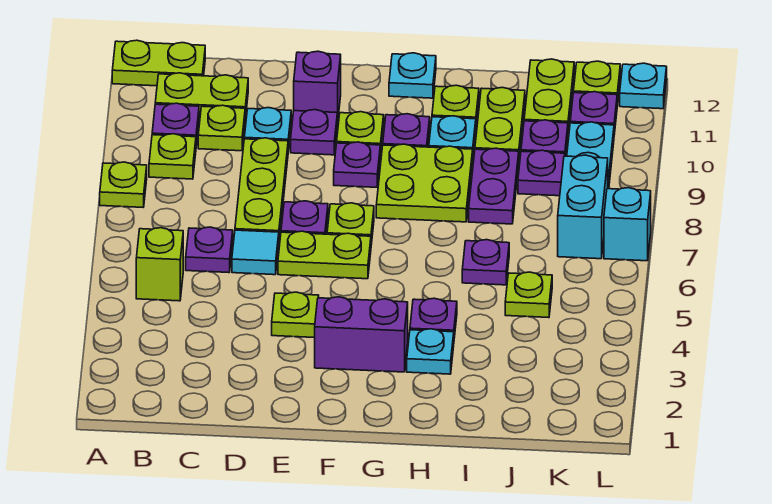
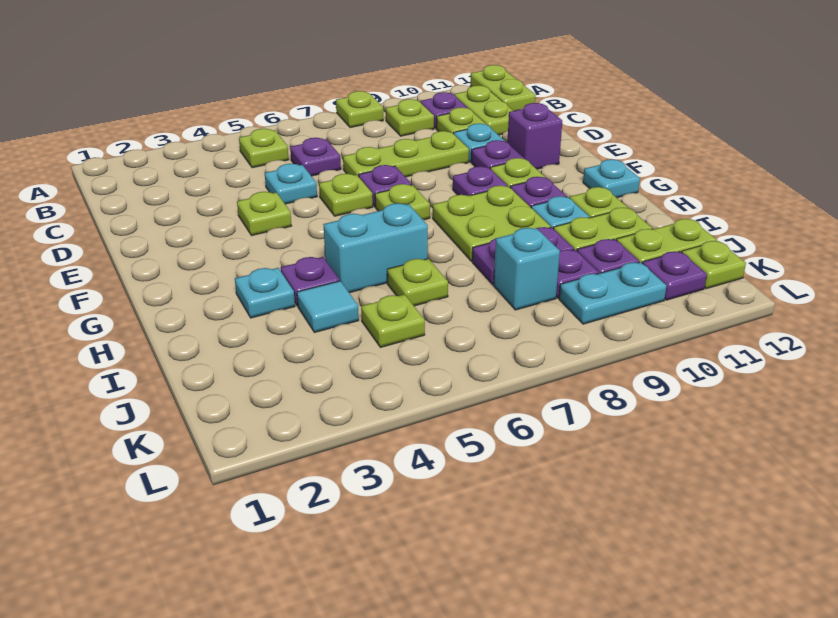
lime 1x1 brick [136,228,183,301] -> lime 1x1 plate [239,129,289,168]
cyan 1x1 tile [232,230,279,275] -> cyan 1x1 tile moved to [297,281,359,333]
lime 1x2 plate [278,231,371,279] -> lime 1x1 plate [319,174,373,216]
purple 1x2 brick [315,297,408,372] -> none
purple 1x1 plate [462,240,509,285] -> lime 1x1 plate [387,259,448,306]
cyan 1x2 brick [558,155,608,259] -> cyan 1x2 brick moved to [323,203,428,293]
cyan 1x1 brick [604,188,651,261] -> cyan 1x1 brick moved to [494,228,560,310]
cyan 1x1 plate [620,63,667,109] -> cyan 1x1 plate moved to [265,164,317,204]

